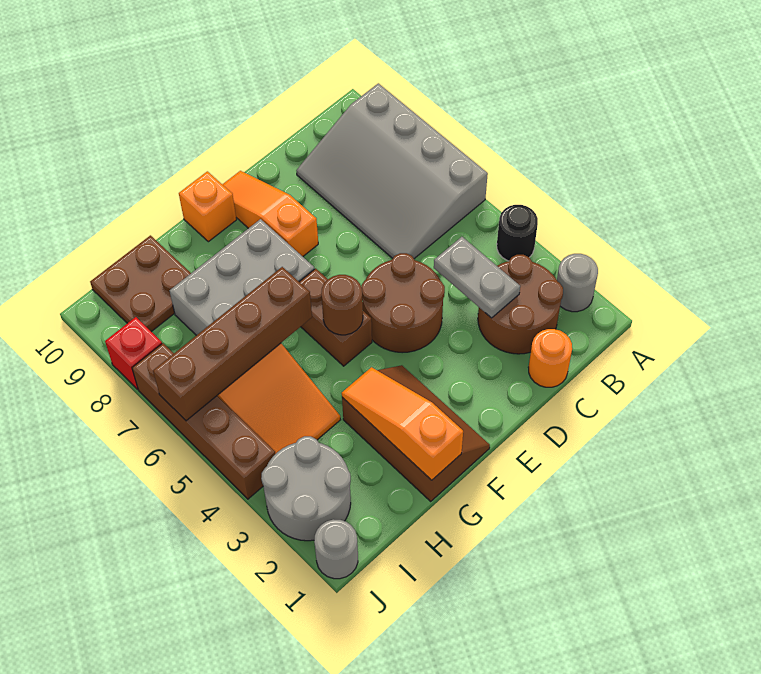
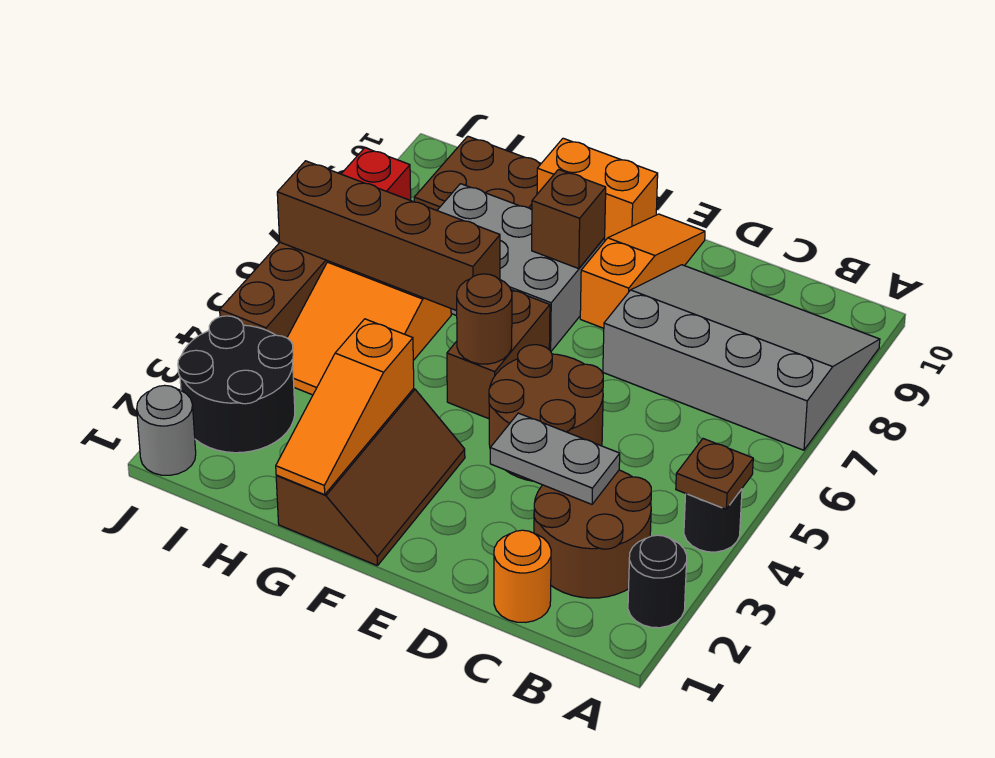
grey 1x1 round brick [557,254,598,312] -> black 1x1 round brick [628,535,687,628]
none -> brown 1x1 plate [676,439,753,509]
grey 3x4 slope [296,83,488,259] -> grey 3x4 slope turned to [603,265,880,450]
grey 1x2 plate [434,237,520,318] -> grey 1x2 plate turned to [490,413,620,504]
none -> brown 1x1 brick [532,170,606,269]
orange 1x1 brick [179,171,236,242] -> orange 1x2 brick [537,138,658,240]
orange 1x3 slope [342,367,463,480] -> orange 1x3 slope turned to [276,319,414,495]
grey 2x2 round brick [261,436,351,541] -> black 2x2 round brick [178,316,295,453]

